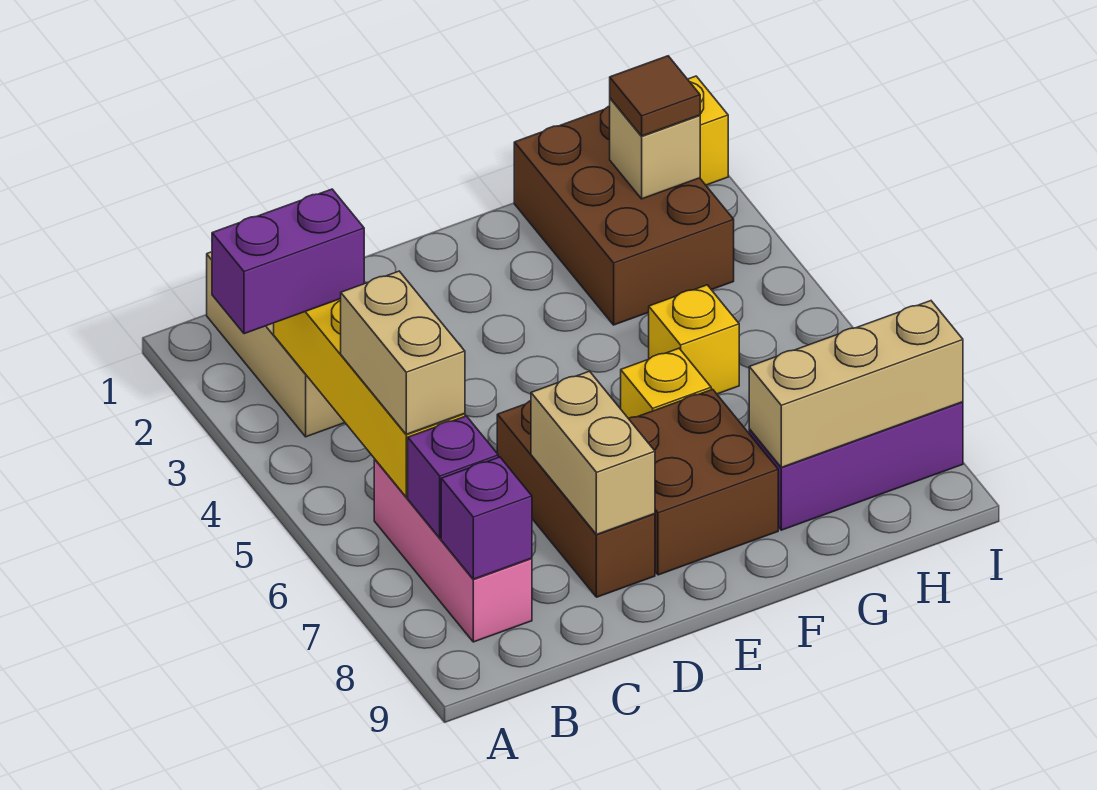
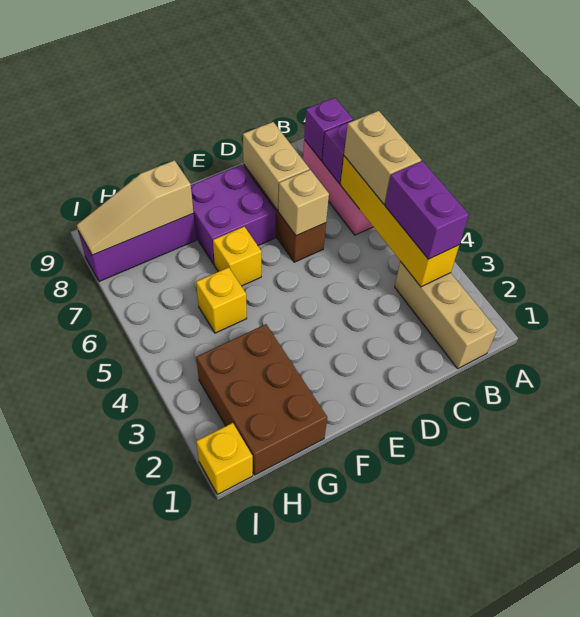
purple 1x2 brick [212,189,364,334] -> purple 1x2 brick turned to [385,161,469,259]
brown 2x2 brick [628,389,778,575] -> purple 2x2 brick [191,165,276,265]
tan 1x3 brick [749,301,963,467] -> tan 1x3 slope [77,160,193,255]
tan 1x1 brick [610,98,700,199] -> tan 1x1 brick moved to [278,170,329,236]
brown 1x1 tile [610,56,700,136] -> none

